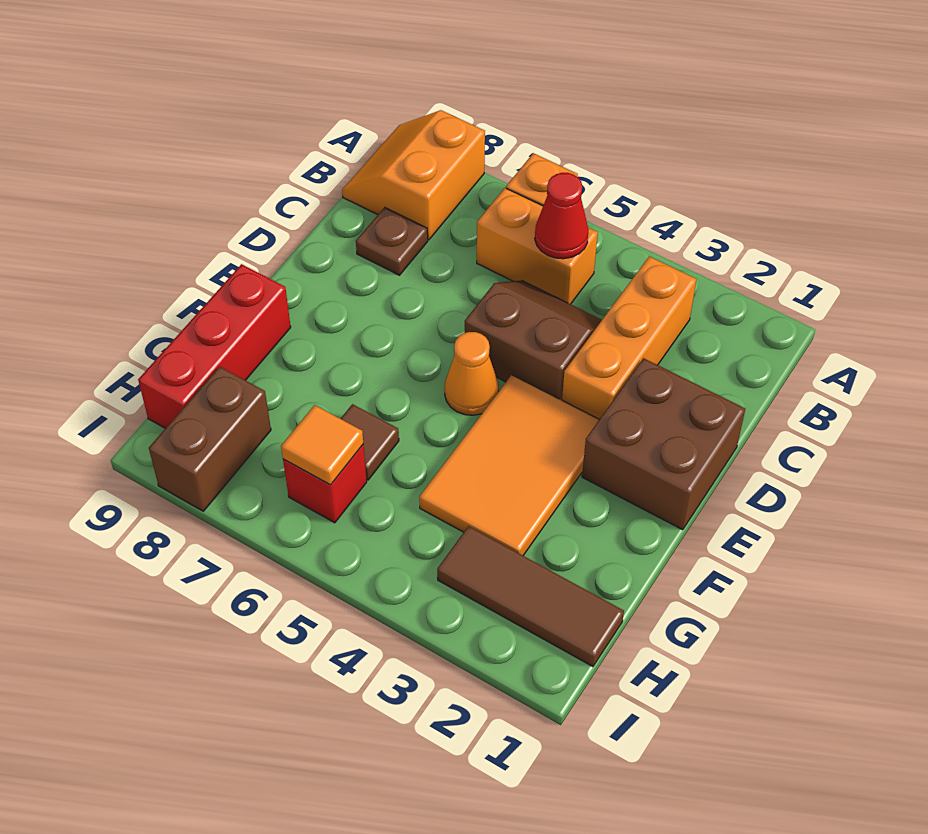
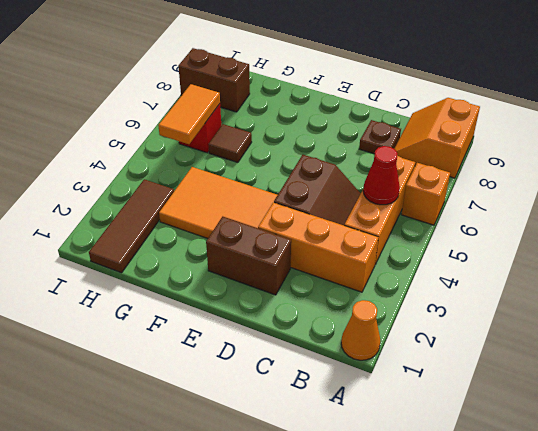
orange 2x2 slope [342,110,485,240] -> orange 2x2 slope turned to [394,98,480,178]
orange 1x2 brick [477,188,598,304] -> orange 1x3 brick [344,156,415,264]
brown 2x2 brick [582,358,745,530] -> brown 1x2 brick [206,217,291,295]
orange 1x1 cone [444,332,499,415] -> orange 1x1 cone moved to [341,300,380,360]
red 1x3 brick [138,264,291,428] -> none
orange 1x1 tile [281,405,363,485] -> orange 1x2 tile [158,84,220,144]

